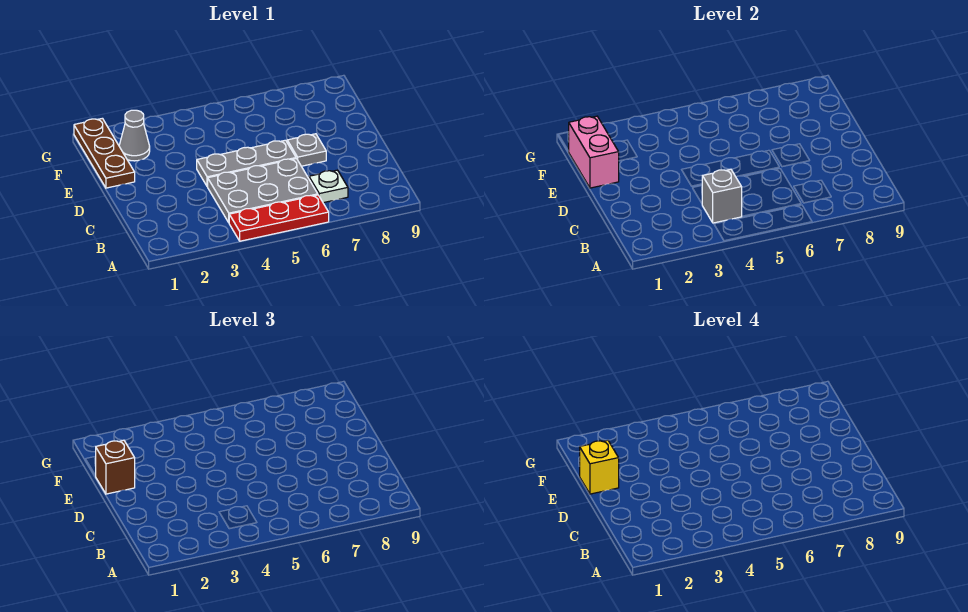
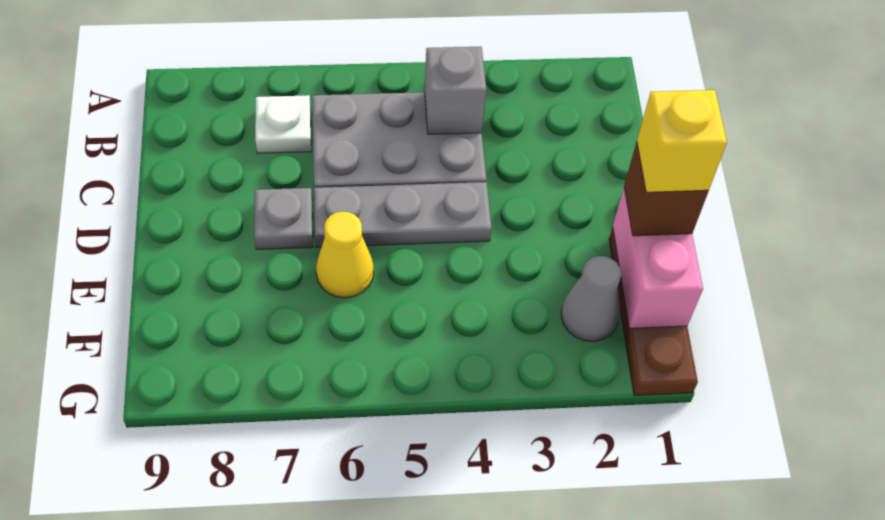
red 1x3 plate [229,195,329,241] -> none
none -> yellow 1x1 cone [316,211,374,298]

